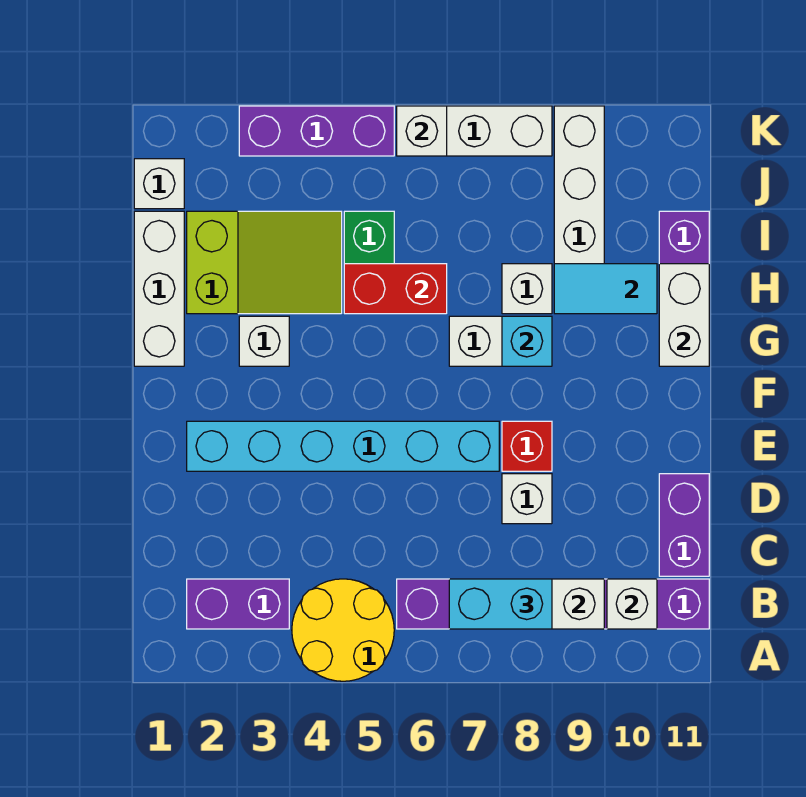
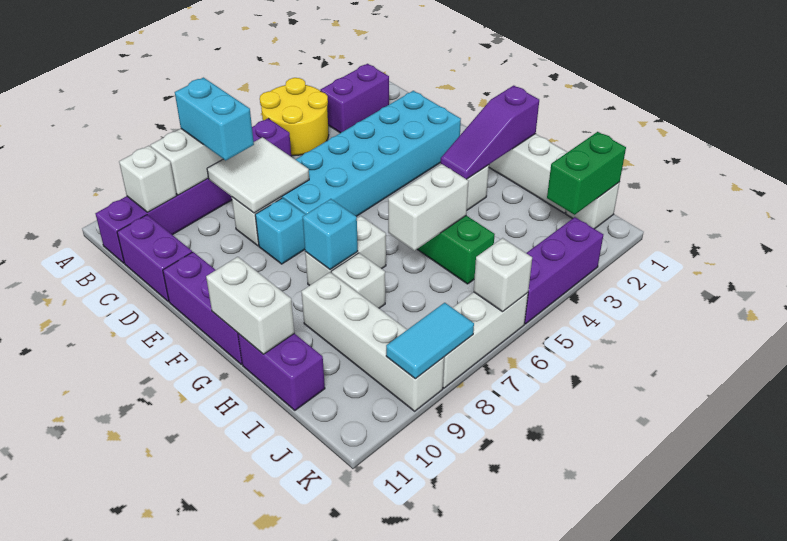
cyan 1x2 brick [449,579,552,629] -> cyan 1x2 brick turned to [175,78,254,160]
none -> white 2x2 tile [207,137,309,213]
cyan 1x6 brick [187,421,499,471] -> cyan 2x6 brick [282,91,461,216]
red 1x1 brick [502,421,552,471] -> cyan 1x1 brick [255,198,305,264]
none -> purple 1x3 brick [163,252,242,364]
none -> purple 1x3 slope [441,86,539,179]
lime 2x3 slope [187,211,342,314] -> none
red 1x2 brick [344,264,447,314] -> white 1x2 brick [388,164,468,251]
cyan 1x2 tile [554,264,657,314] -> cyan 1x2 tile moved to [386,303,474,379]
none -> green 1x2 brick [547,132,626,215]

